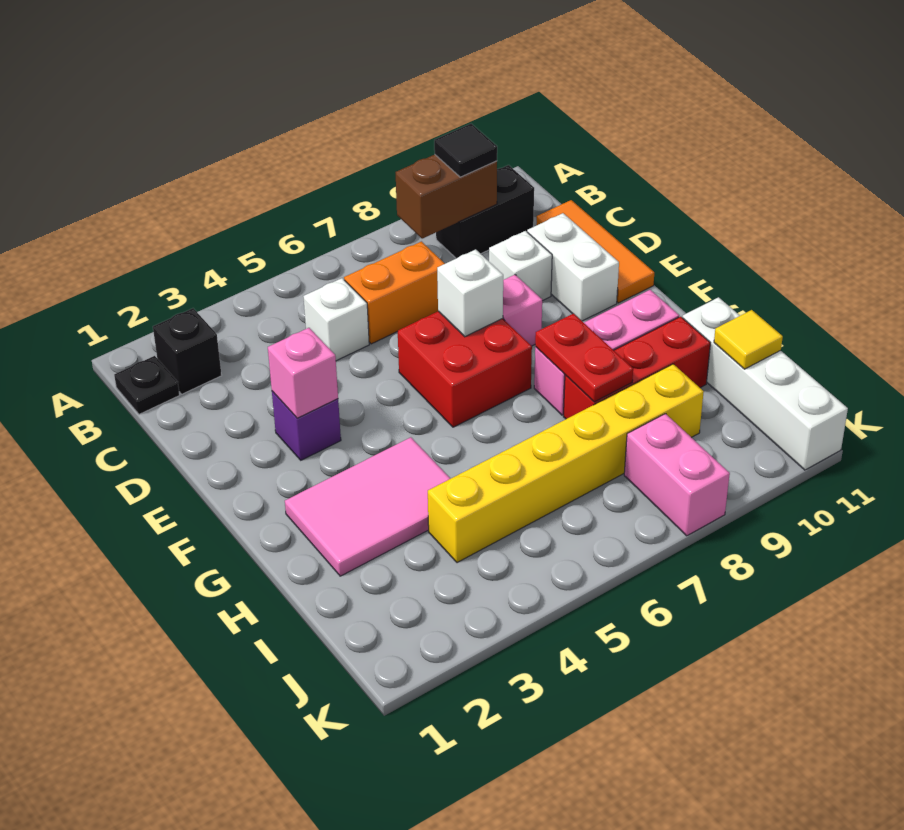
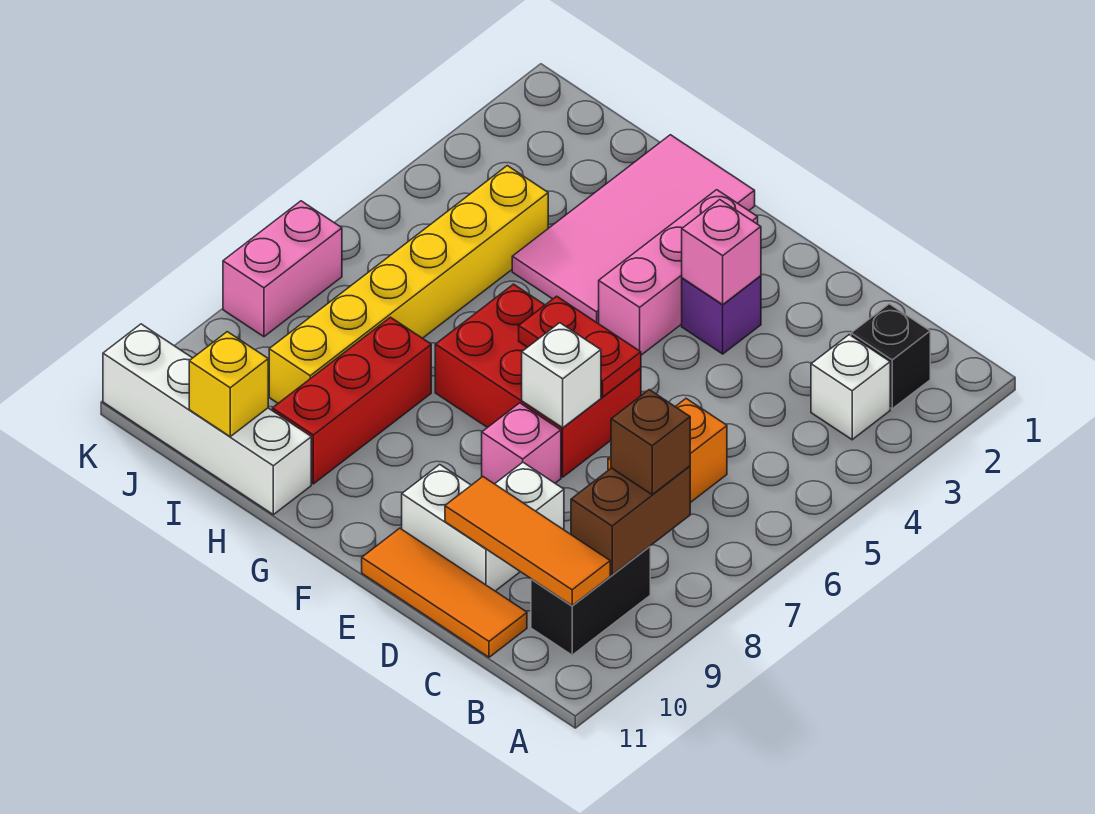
black 1x1 plate [114,356,180,414] -> none
none -> brown 1x1 brick [611,390,690,495]
black 1x1 tile [434,124,497,177] -> none
none -> orange 1x3 tile [445,477,610,606]
white 1x1 brick [303,278,369,361] -> white 1x1 brick moved to [811,335,890,440]
red 2x2 brick [398,311,532,427] -> red 2x3 brick [435,284,641,477]
pink 2x3 tile [285,437,451,576] -> pink 2x4 tile [512,135,755,324]
pink 1x3 brick [534,290,679,415] -> pink 1x3 brick moved to [599,190,758,355]
red 1x2 plate [535,314,633,402] -> red 1x2 plate moved to [519,296,641,397]
yellow 1x1 tile [714,310,783,369] -> yellow 1x1 brick [189,332,268,437]
pink 1x2 brick [624,414,730,536] -> pink 1x2 brick turned to [223,201,342,337]

